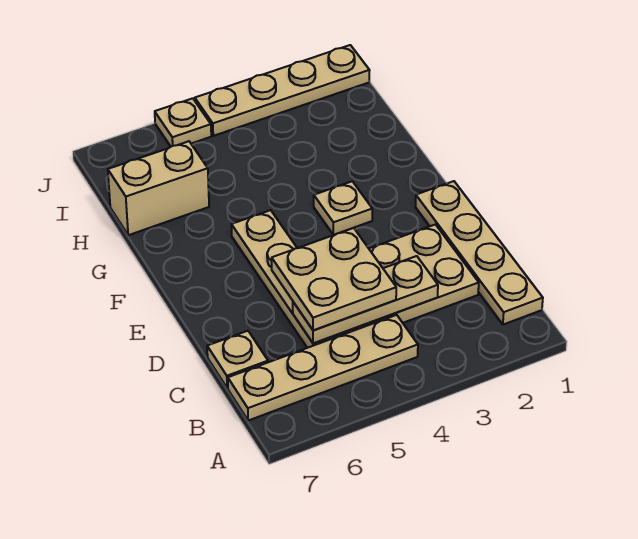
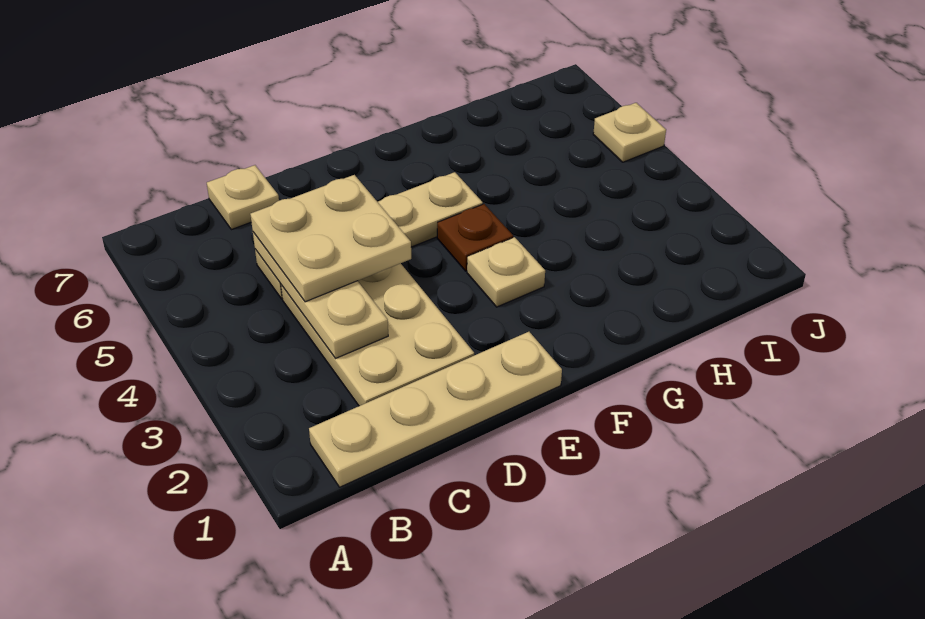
tan 1x4 plate [228,315,418,421] -> none
none -> brown 1x1 plate [437,204,513,271]
tan 1x2 brick [108,141,209,235] -> none
tan 1x4 plate [195,45,370,136] -> none

